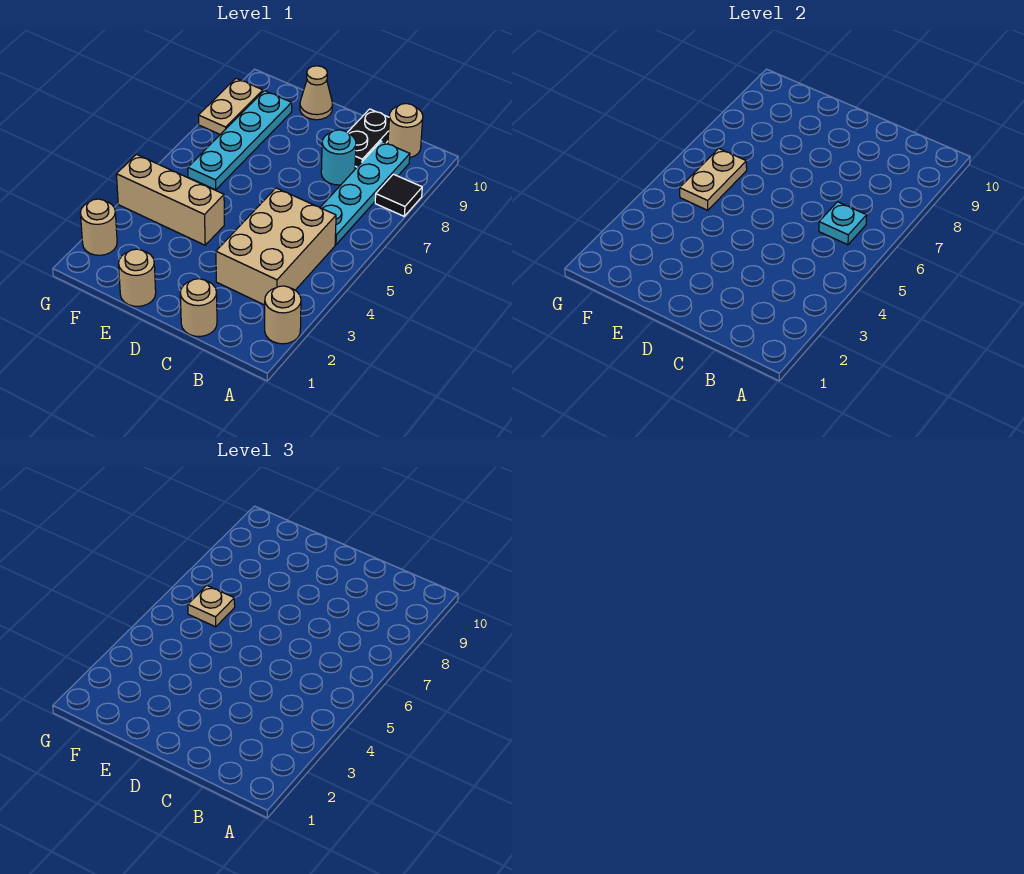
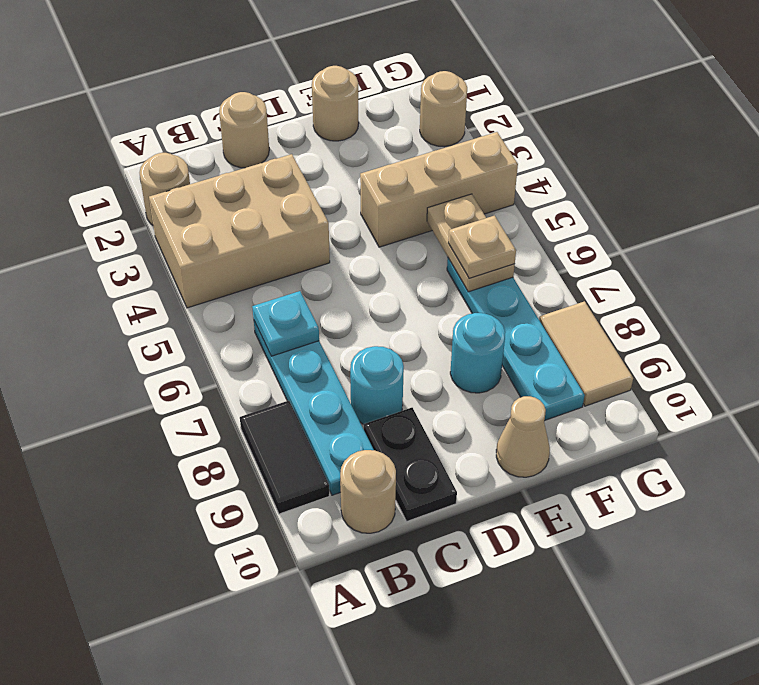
black 1x1 tile [375,174,422,216] -> black 1x2 tile [240,401,329,514]
tan 2x3 brick [216,188,336,305] -> tan 2x3 brick turned to [149,154,330,308]
none -> cyan 1x1 round brick [450,313,505,393]
tan 1x2 plate [198,78,263,134] -> tan 1x2 tile [539,301,633,406]

